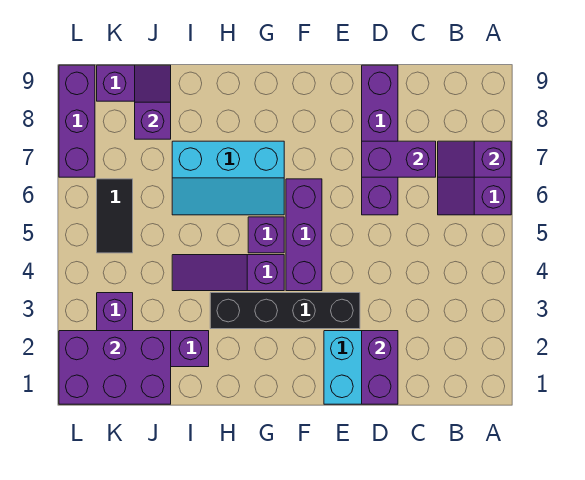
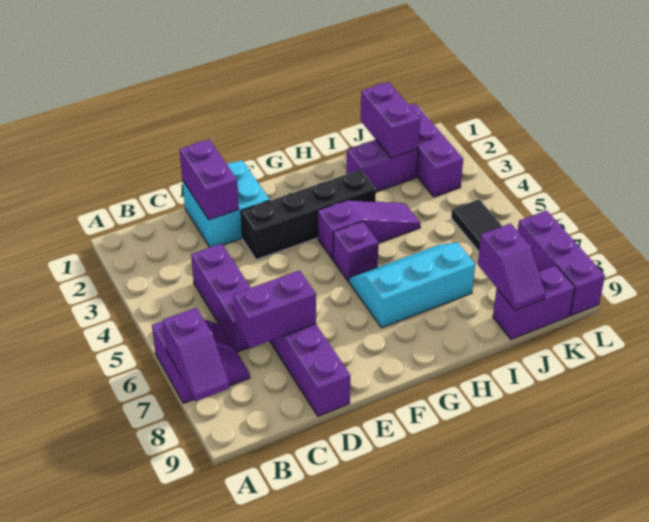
purple 1x2 slope [438,141,511,177] -> purple 1x2 slope turned to [163,308,229,401]
purple 1x3 brick [286,179,322,291] -> purple 1x3 brick moved to [191,244,251,352]
purple 2x3 brick [59,331,171,404] -> purple 1x2 brick [361,82,420,158]

